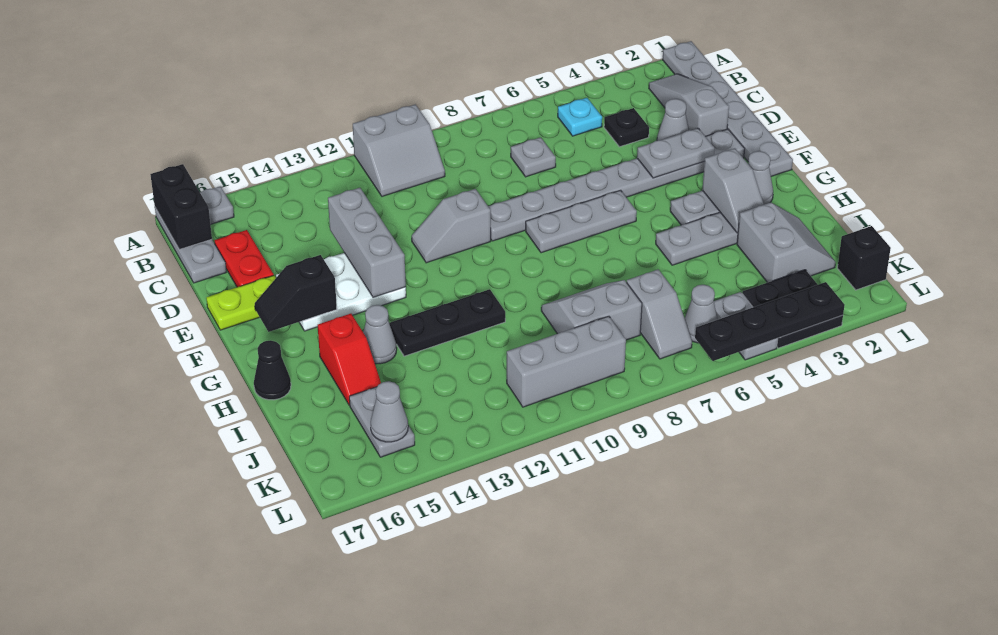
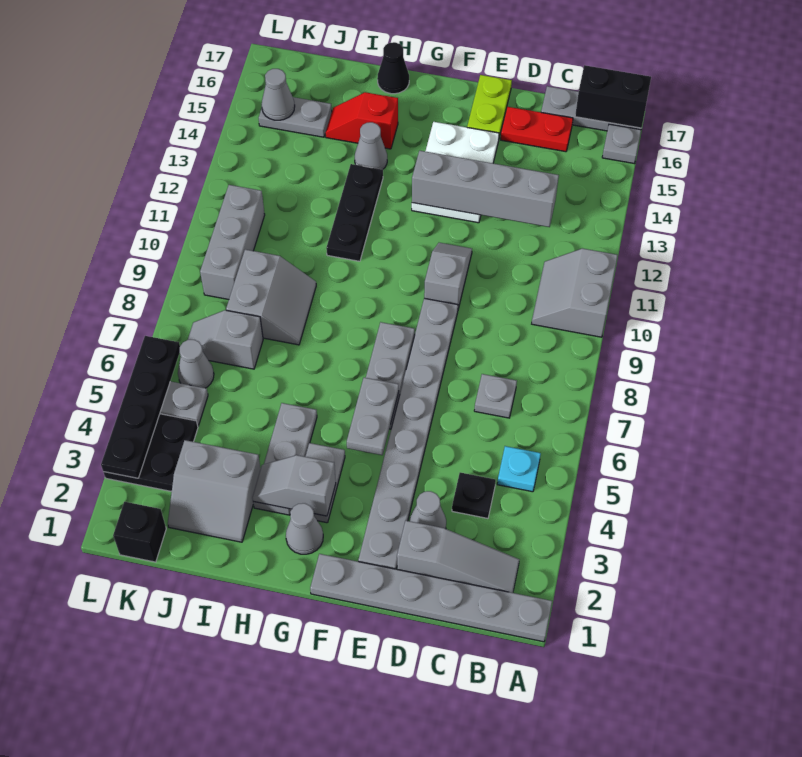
grey 1x3 brick [328,188,406,298] -> grey 1x4 brick [412,151,559,227]
grey 1x2 plate [637,128,715,178] -> grey 1x2 plate moved to [347,378,399,455]
black 1x2 slope [255,255,337,332] -> none

